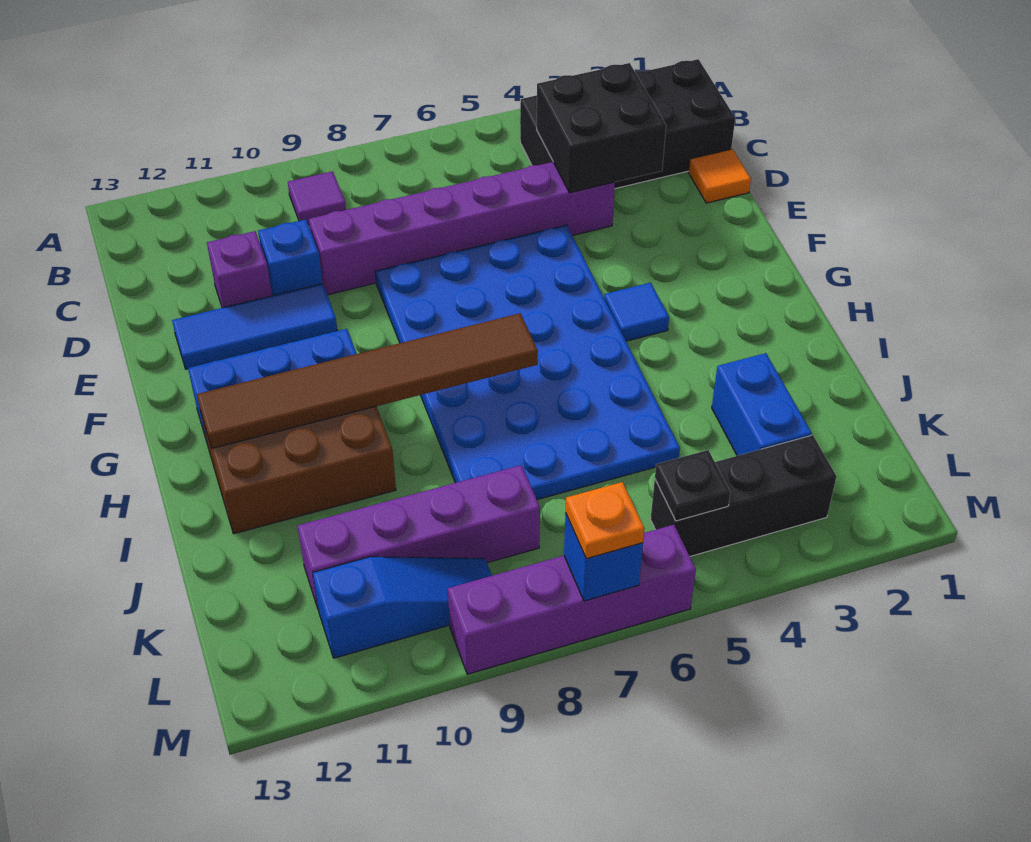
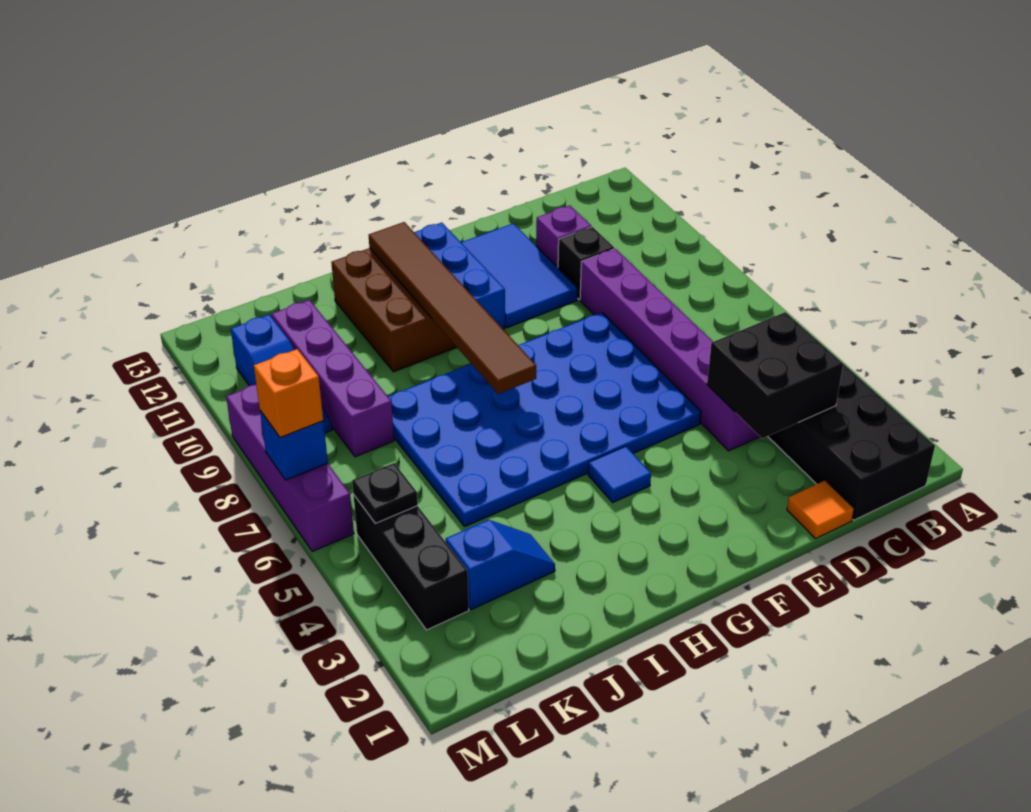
purple 1x1 tile [288,171,346,225] -> none
blue 1x1 brick [258,219,323,296] -> black 1x1 brick [558,227,614,300]
blue 1x3 tile [172,284,337,369] -> blue 2x3 tile [461,223,578,328]
blue 1x2 brick [712,353,812,456] -> blue 1x2 slope [446,520,555,610]
orange 1x1 plate [566,482,645,559] -> orange 1x1 brick [254,349,323,437]

